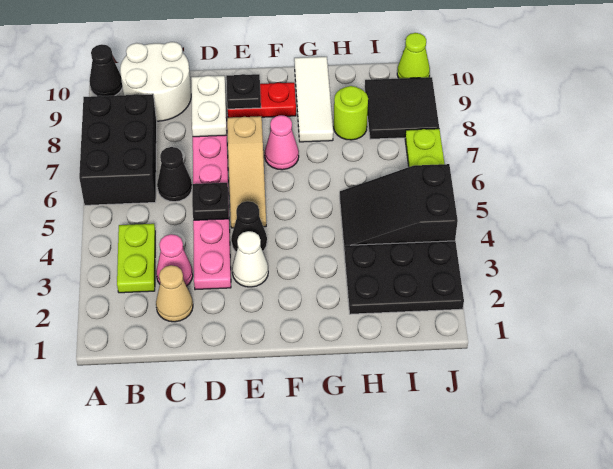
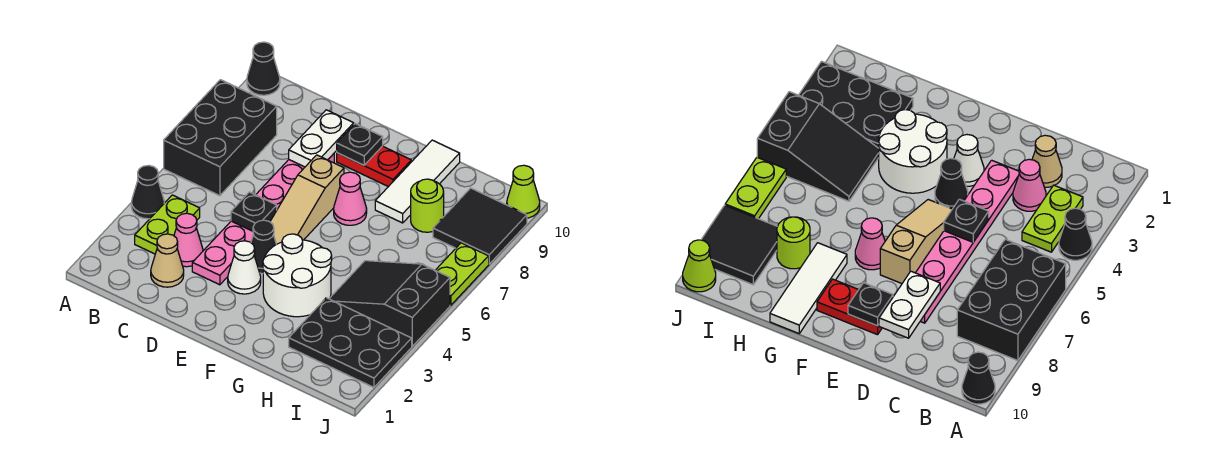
white 2x2 round brick [120,42,191,121] -> white 2x2 round brick moved to [263,234,332,317]
black 1x1 cone [157,147,192,202] -> black 1x1 cone moved to [131,165,164,219]

